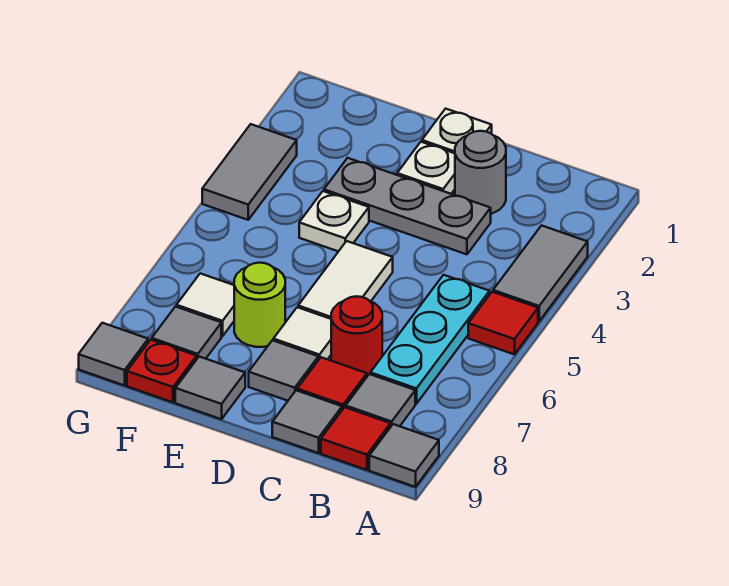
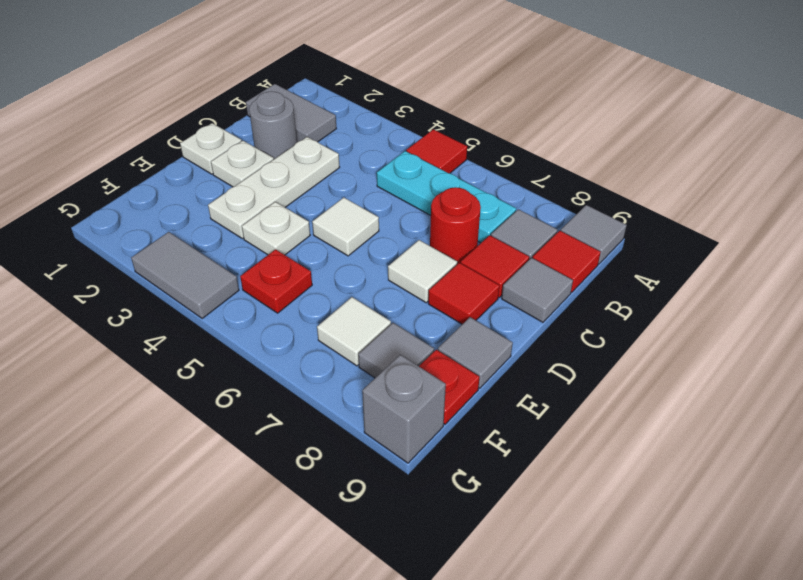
grey 1x2 tile [493,226,588,321] -> grey 1x2 tile moved to [246,84,336,142]
grey 1x3 plate [324,158,491,254] -> white 1x3 plate [208,137,340,239]
white 1x2 tile [298,241,393,319] -> white 1x1 tile [312,197,379,256]
grey 1x1 tile [249,340,318,401] -> red 1x1 tile [428,263,499,324]
lime 1x1 round brick [234,263,285,347] -> none
none -> red 1x1 plate [240,249,312,313]
grey 1x1 tile [79,323,148,385] -> grey 1x1 brick [362,355,446,463]

